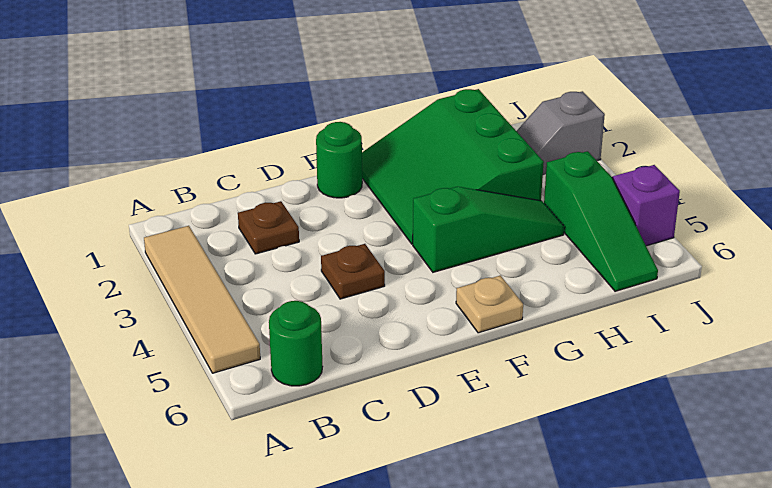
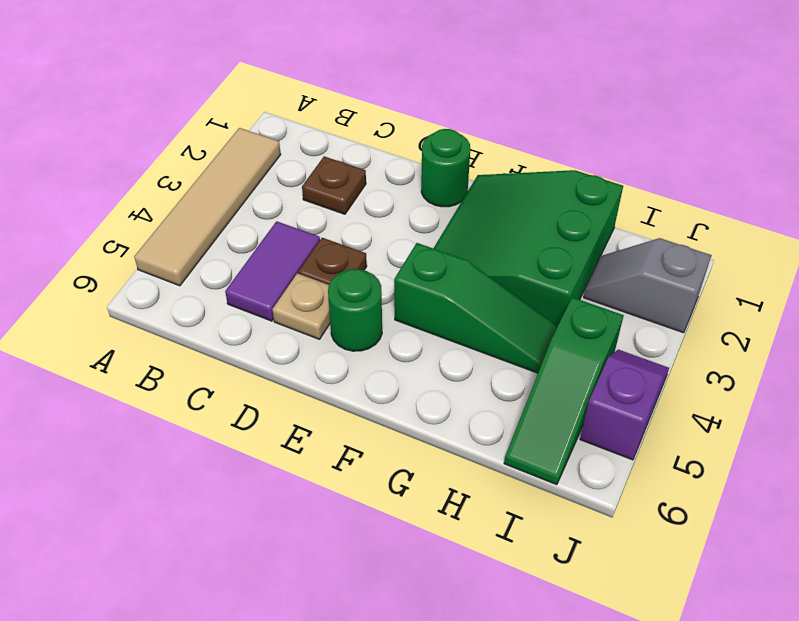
green 1x1 round brick [269,301,323,386] -> green 1x1 round brick moved to [328,269,382,351]
none -> purple 1x2 tile [225,221,320,321]
tan 1x1 plate [456,275,523,333] -> tan 1x1 plate moved to [272,273,330,339]

